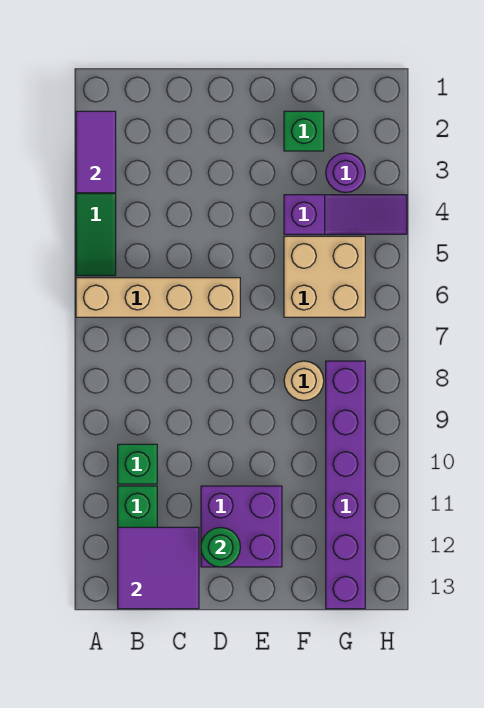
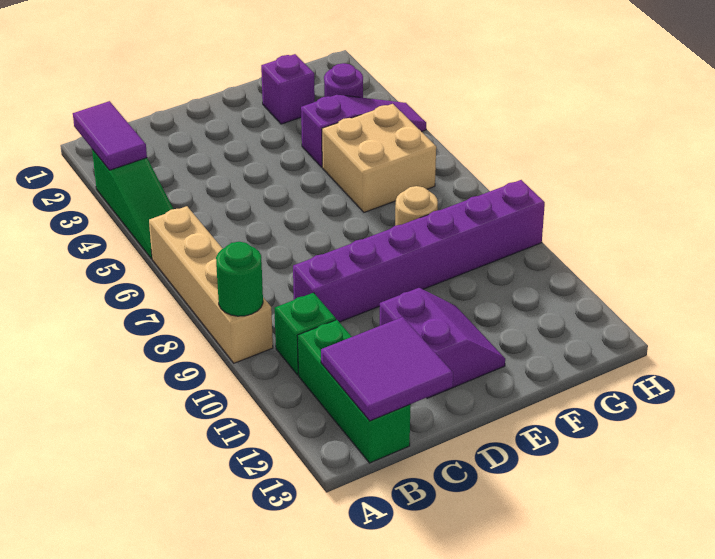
tan 1x4 brick [76,278,240,317] -> tan 1x4 brick turned to [149,206,273,363]
purple 2x2 brick [201,486,282,567] -> purple 2x2 slope [380,288,505,398]
green 1x1 round brick [201,527,240,567] -> green 1x1 round brick moved to [216,242,263,316]
green 1x1 brick [284,111,324,151] -> purple 1x1 brick [261,54,315,124]
purple 1x6 brick [326,361,365,609] -> purple 1x6 brick turned to [293,180,545,322]

